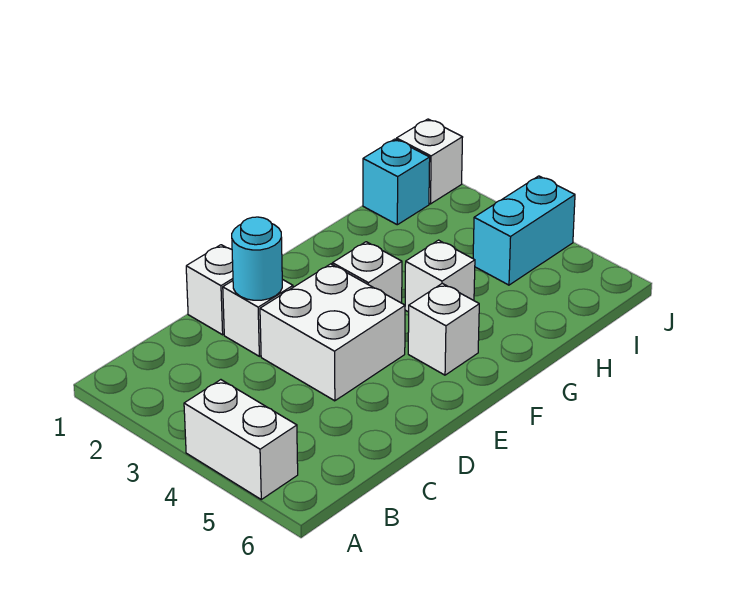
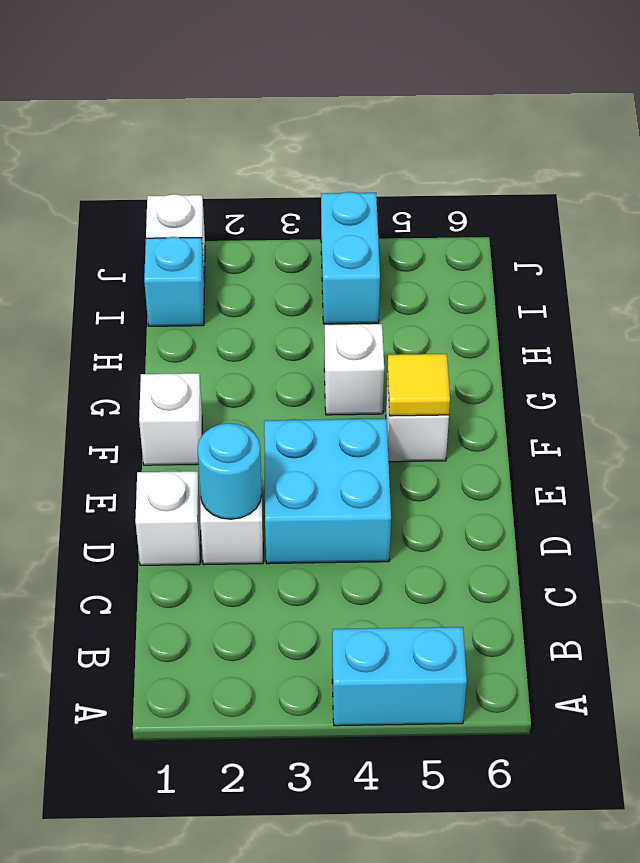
white 1x2 brick [184,380,298,499] -> cyan 1x2 brick [332,627,467,726]
white 2x2 brick [260,264,405,401] -> cyan 2x2 brick [264,419,391,564]
white 1x1 brick [332,242,402,303] -> white 1x1 brick moved to [139,373,202,465]
none -> yellow 1x1 tile [387,354,450,416]

